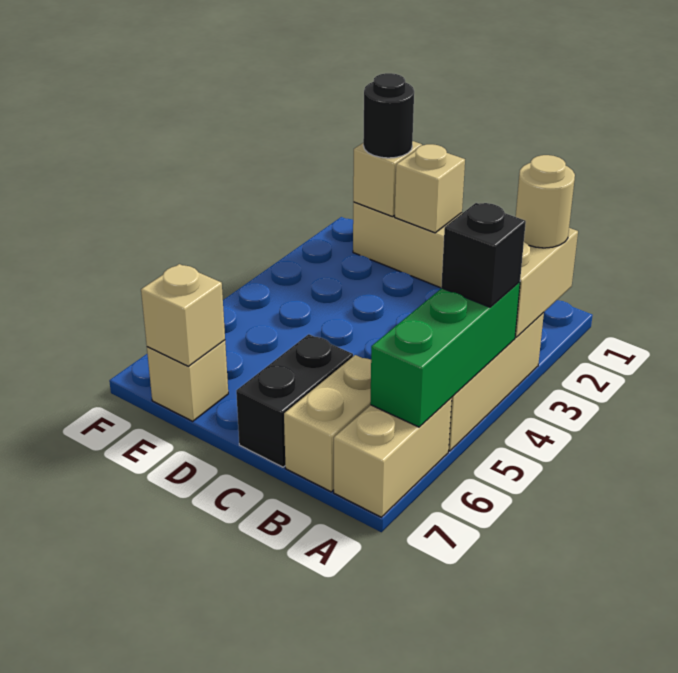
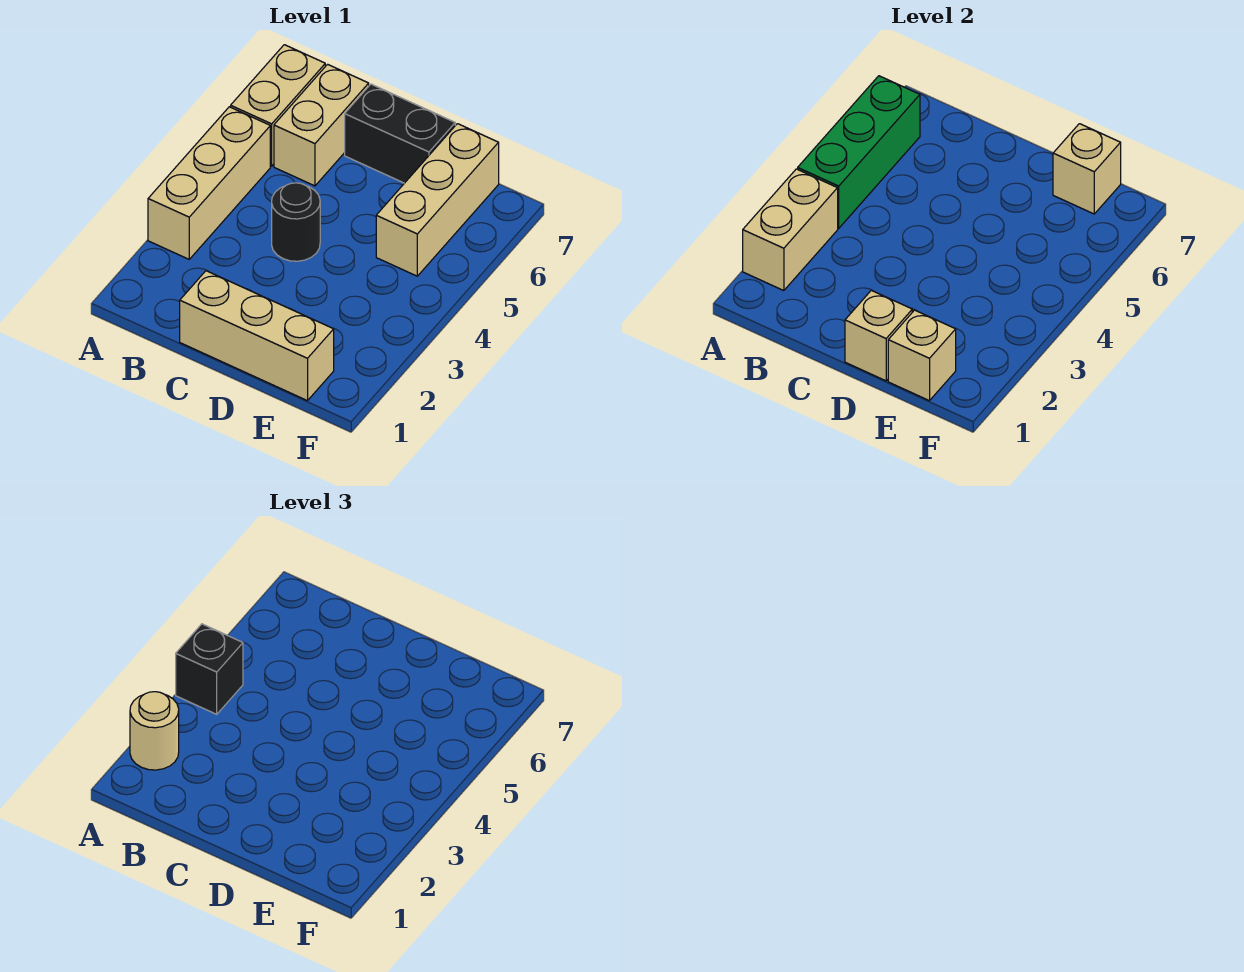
black 1x2 brick [236,334,353,467] -> black 1x2 brick turned to [345,84,455,183]
black 1x1 round brick [363,73,414,158] -> black 1x1 round brick moved to [272,183,320,261]
tan 1x1 brick [147,340,228,421] -> tan 1x3 brick [376,124,499,276]

